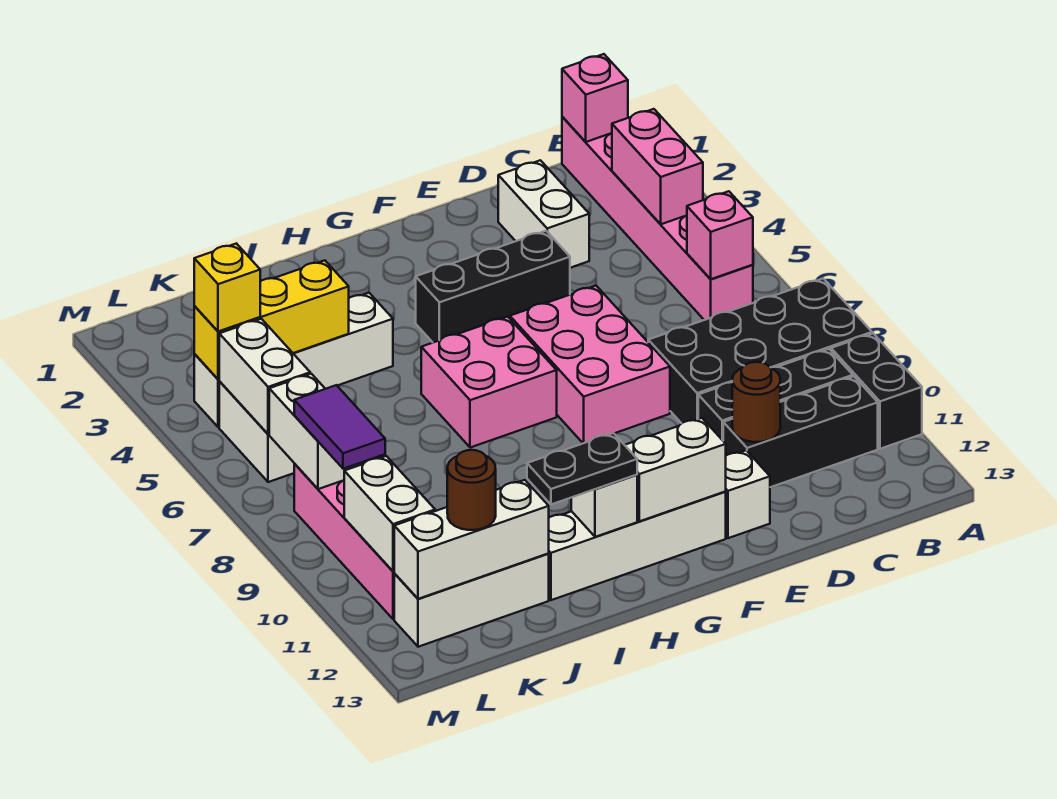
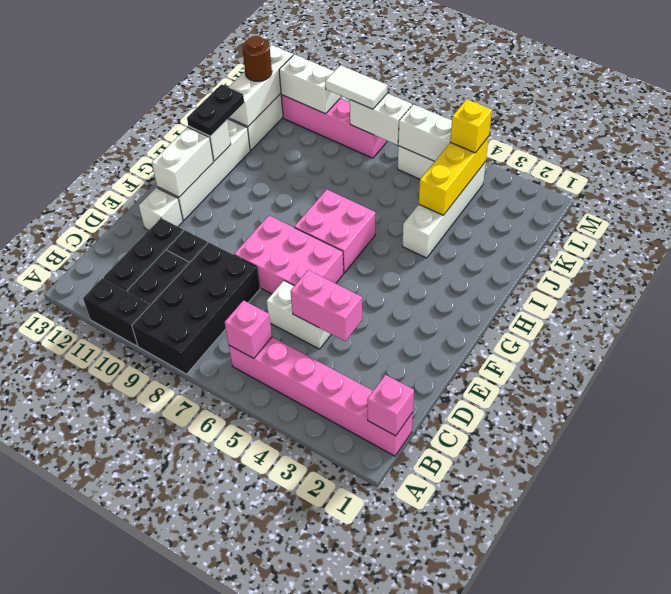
pink 1x2 brick [612,109,703,224] -> pink 1x2 brick moved to [291,270,362,341]
white 1x2 brick [498,160,589,268] -> white 1x2 brick moved to [267,281,331,349]
brown 1x1 round brick [732,362,780,442] -> none
black 1x3 brick [416,231,570,342] -> none
purple 1x2 tile [294,385,385,469] -> white 1x2 tile [325,65,388,109]

